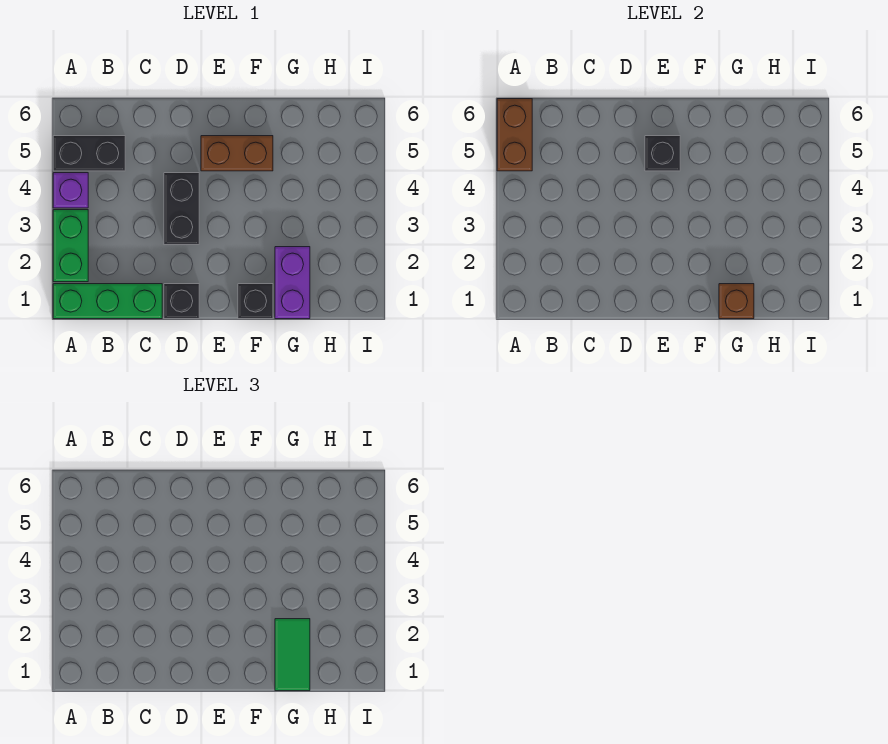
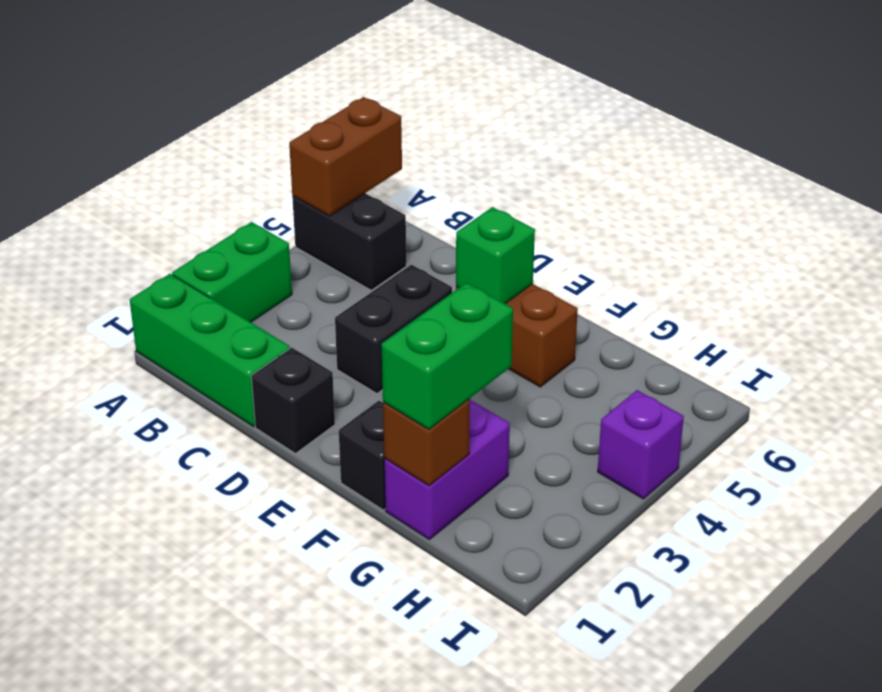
purple 1x1 brick [53,173,88,208] -> purple 1x1 brick moved to [598,390,684,499]
black 1x1 brick [645,136,680,171] -> green 1x1 brick [456,207,535,304]
green 1x2 tile [275,619,310,691] -> green 1x2 brick [381,283,513,430]

